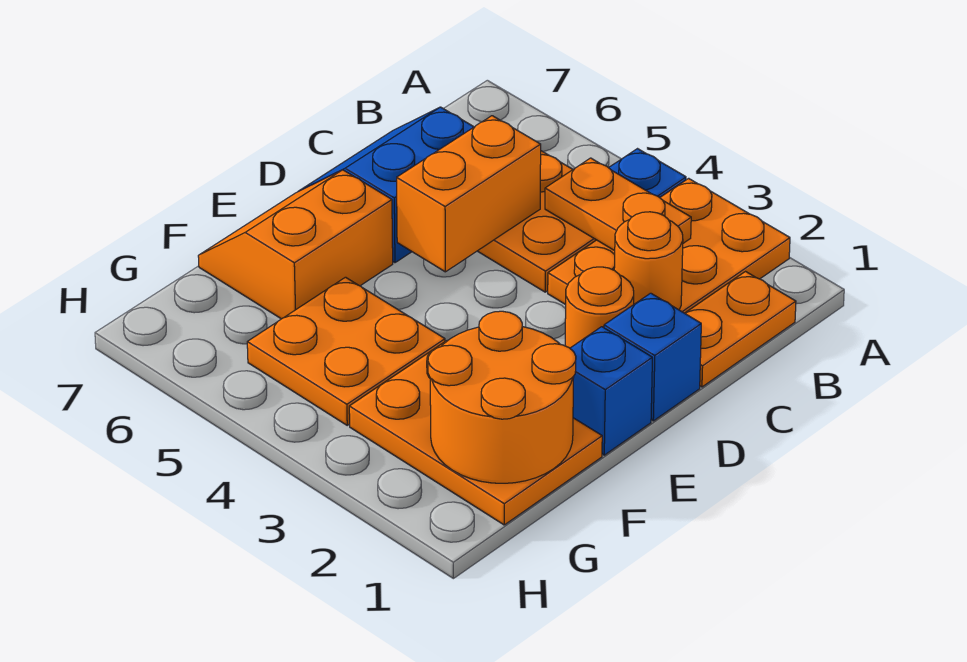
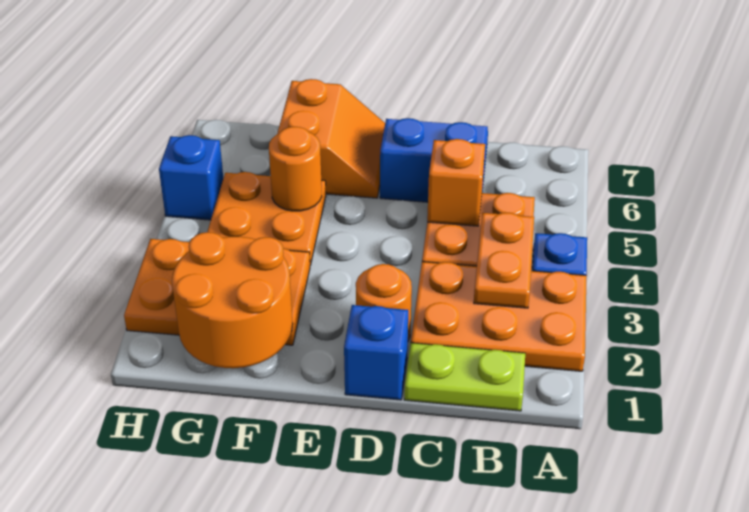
orange 1x2 plate [685,272,796,387] -> lime 1x2 plate [404,343,525,411]
orange 1x1 round brick [614,212,683,310] -> orange 1x1 round brick moved to [269,127,322,211]
orange 1x2 brick [397,116,541,272] -> orange 1x1 brick [427,139,485,226]
blue 1x1 brick [570,327,652,455] -> blue 1x1 brick moved to [159,135,223,220]
orange 2x2 slope [198,170,393,319] -> orange 2x2 slope turned to [277,79,385,198]
orange 2x3 plate [349,340,602,525] -> orange 2x3 plate turned to [124,239,310,345]

